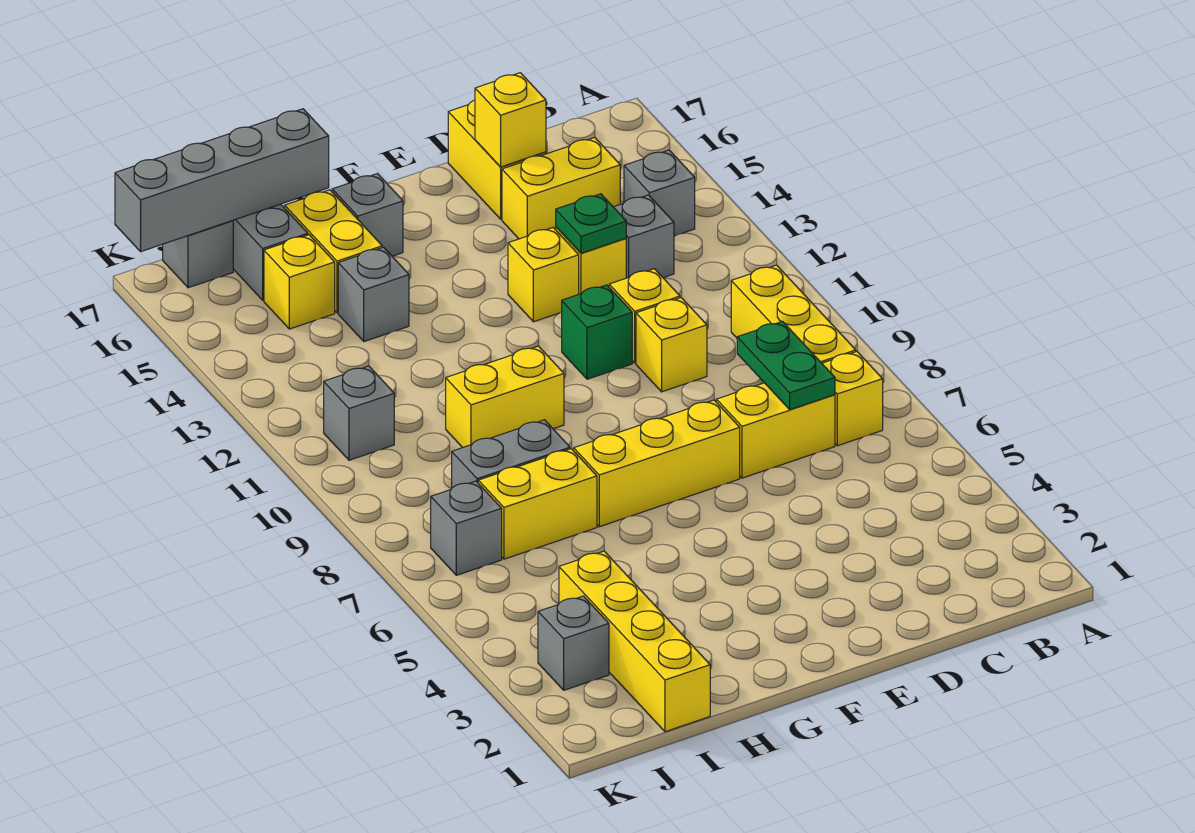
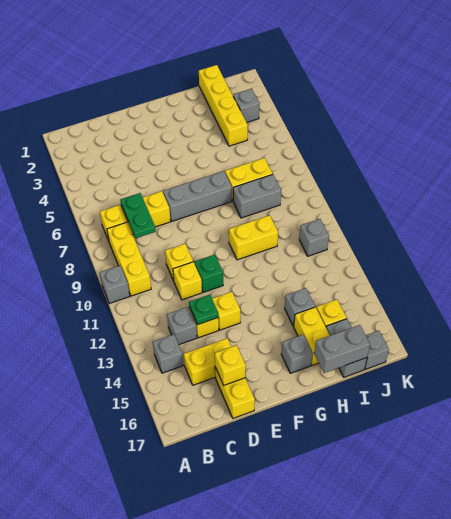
yellow 1x3 brick [574,400,740,527] -> grey 1x3 brick [163,171,232,221]
grey 1x4 brick [115,109,329,251] -> grey 1x2 brick [314,325,370,373]
grey 1x1 brick [431,481,502,575] -> grey 1x1 brick moved to [100,266,130,304]

